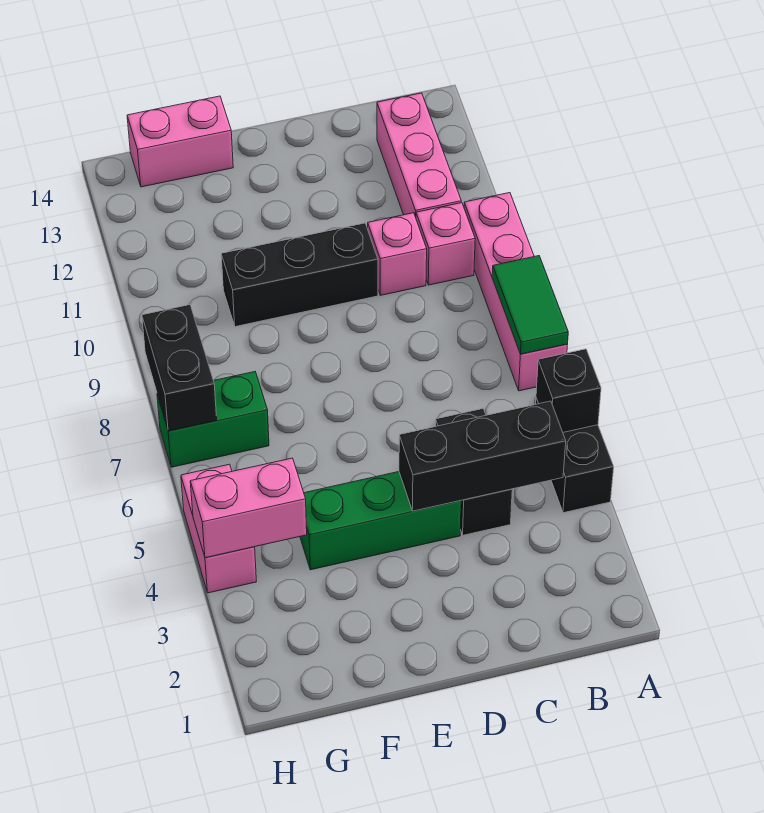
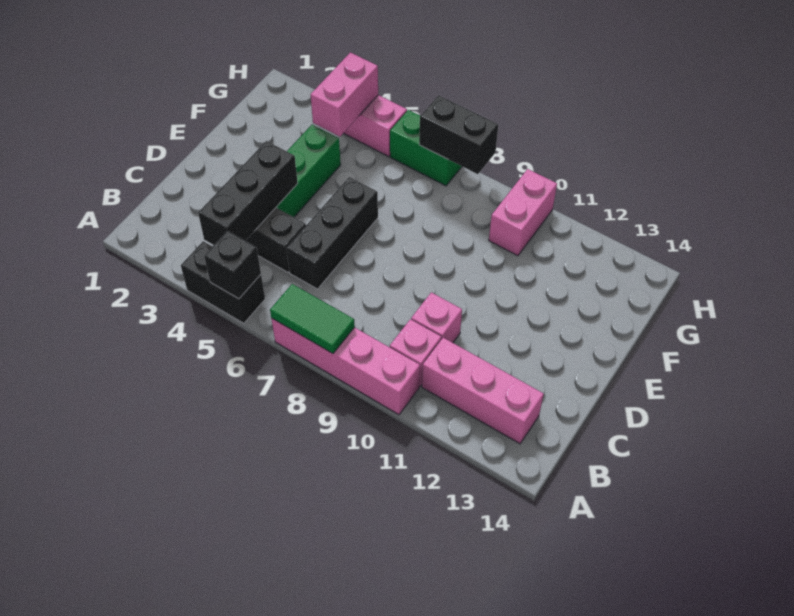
black 1x3 brick [221,223,378,327] -> black 1x3 brick moved to [286,177,378,289]
pink 1x2 brick [127,96,233,187] -> pink 1x2 brick moved to [489,169,557,256]
green 1x2 brick [157,372,269,467] -> green 1x2 brick turned to [390,110,462,186]

